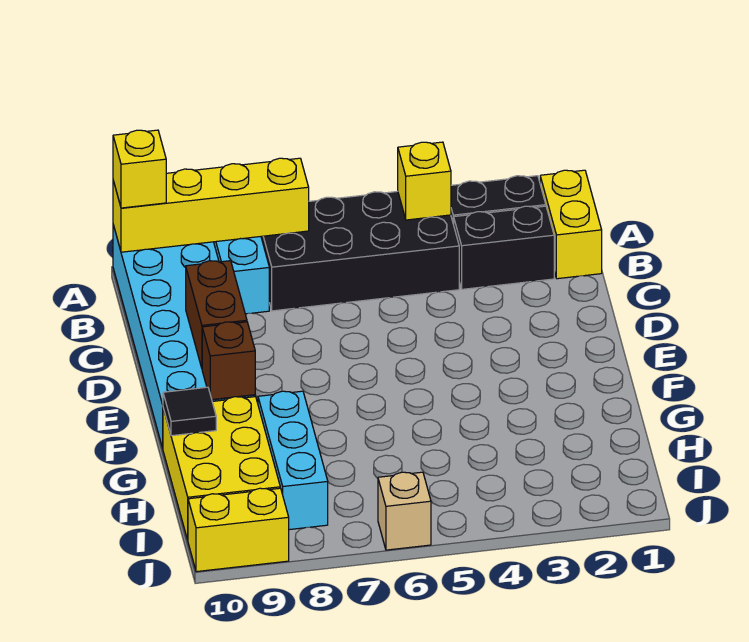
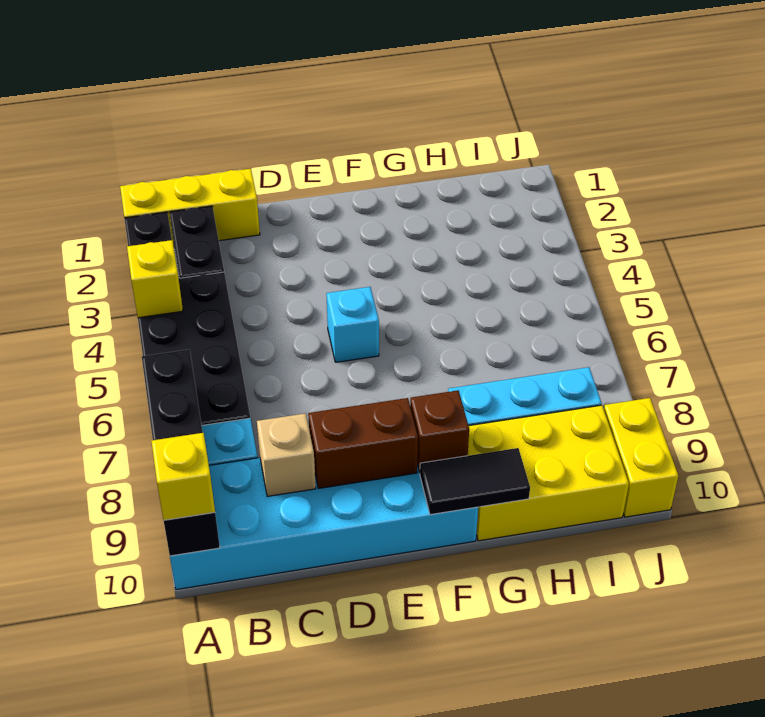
yellow 1x2 brick [540,170,602,279] -> yellow 1x3 brick [120,169,260,246]
yellow 1x4 brick [113,158,309,252] -> black 1x4 brick [142,350,220,556]
none -> cyan 1x1 brick [326,287,379,362]
black 1x1 tile [163,387,216,436] -> black 1x2 tile [420,448,530,515]
tan 1x1 brick [378,472,431,550] -> tan 1x1 brick moved to [257,413,316,496]

